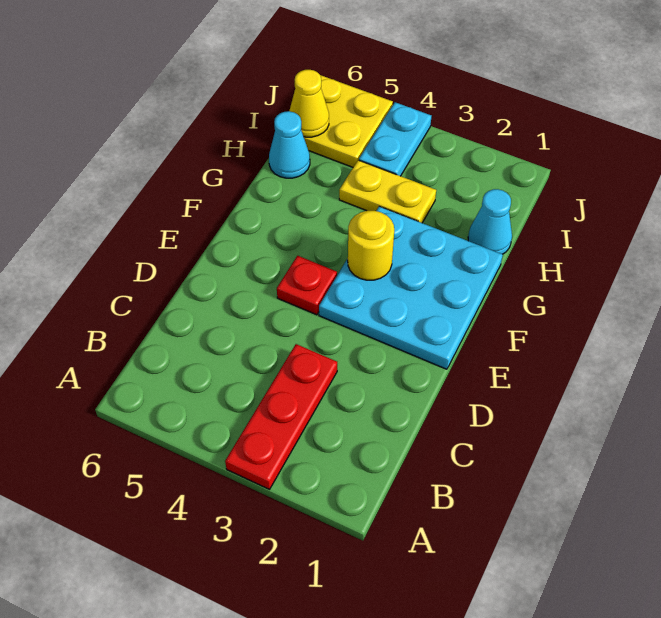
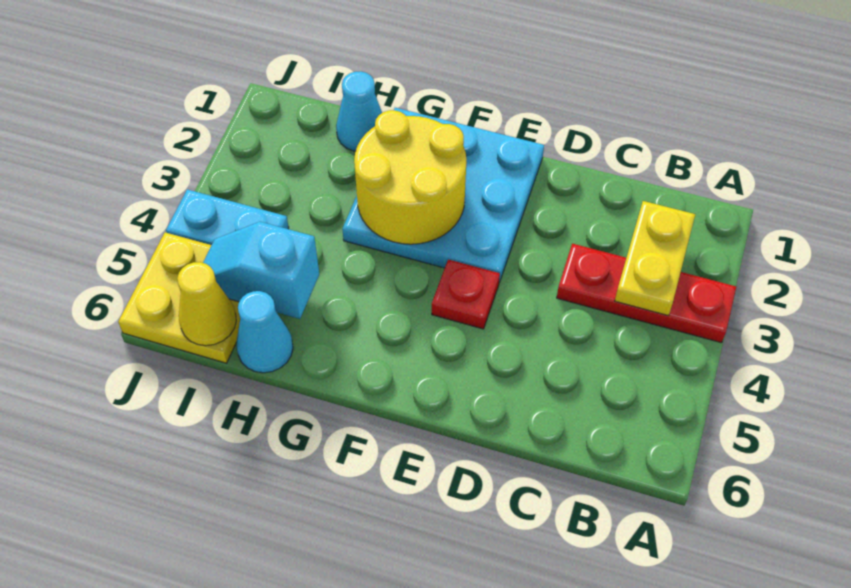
yellow 1x1 round brick [348,211,394,280] -> yellow 2x2 round brick [354,110,467,244]
yellow 1x2 plate [339,160,436,223] -> yellow 1x2 plate moved to [615,201,695,316]
none -> cyan 1x2 slope [203,222,319,319]

